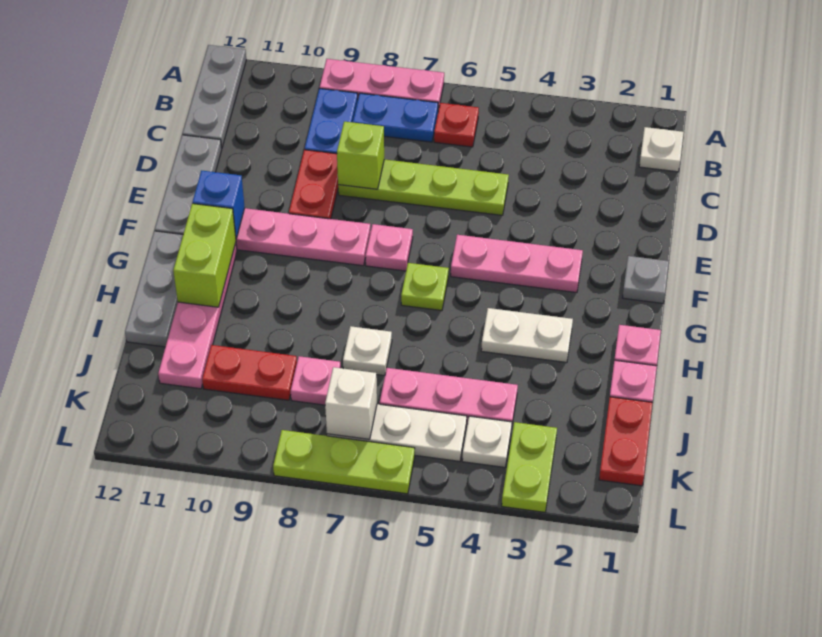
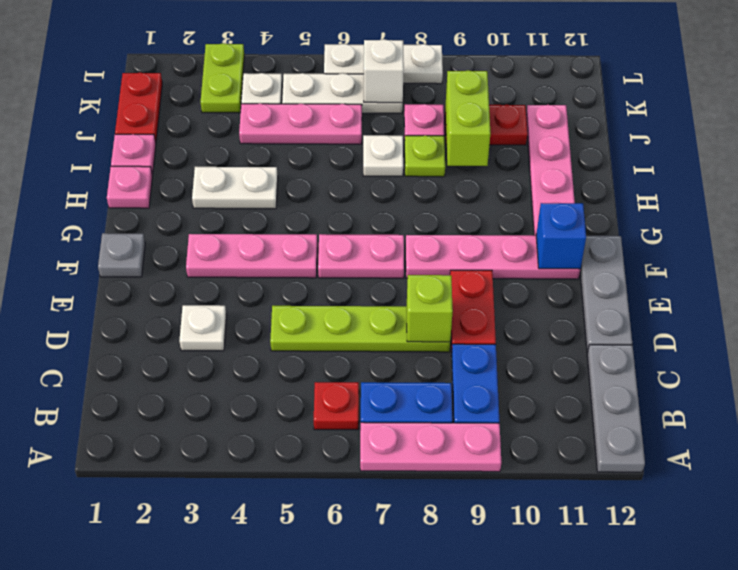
white 1x1 plate [639,127,684,172] -> white 1x1 plate moved to [179,305,226,351]
pink 1x1 plate [366,224,413,271] -> pink 1x2 plate [318,234,404,278]
lime 1x1 plate [401,263,449,311] -> lime 1x1 plate moved to [405,136,445,177]
lime 1x2 brick [173,204,236,307] -> lime 1x2 brick moved to [446,70,490,166]
grey 1x3 plate [125,231,183,347] -> none
lime 1x3 plate [273,430,415,494] -> white 1x3 plate [324,44,443,84]

